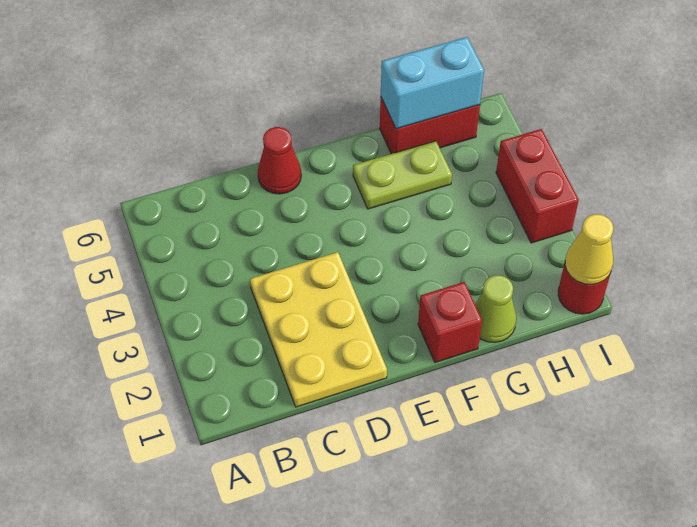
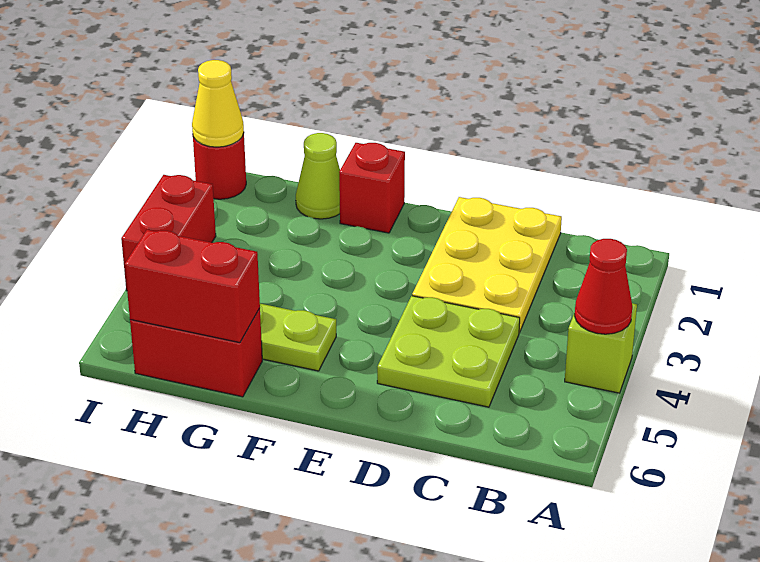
none -> lime 1x1 brick [565,303,637,393]
none -> lime 2x2 plate [377,296,520,407]
red 1x1 cone [258,127,301,194] -> red 1x1 cone moved to [575,239,632,334]
cyan 1x2 brick [381,37,484,129] -> red 1x2 brick [125,230,260,343]

